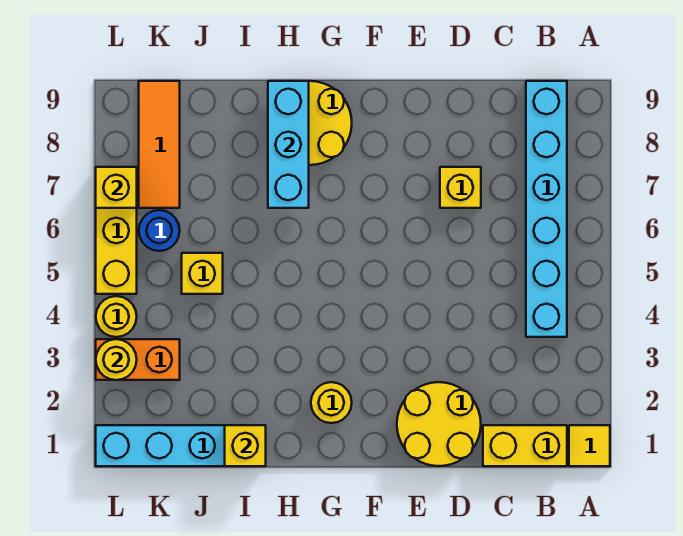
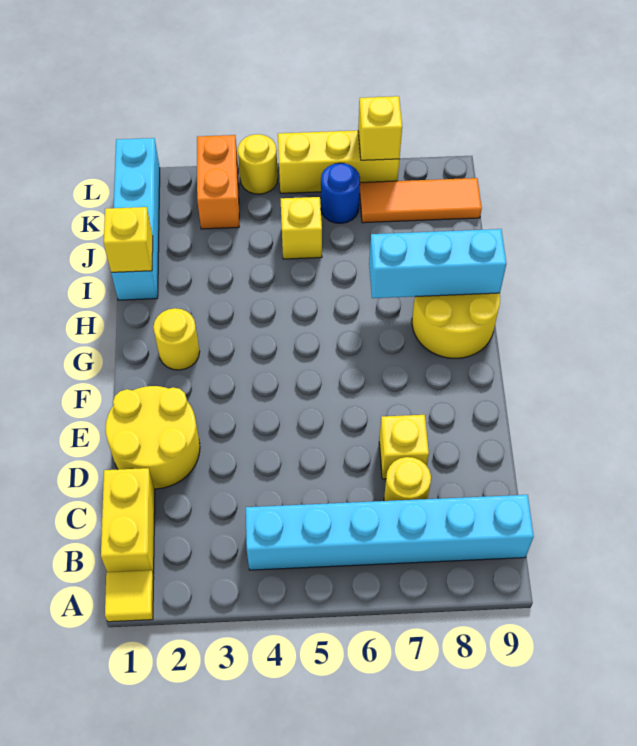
yellow 1x1 round brick [96,339,137,380] -> yellow 1x1 round brick moved to [384,457,431,501]

